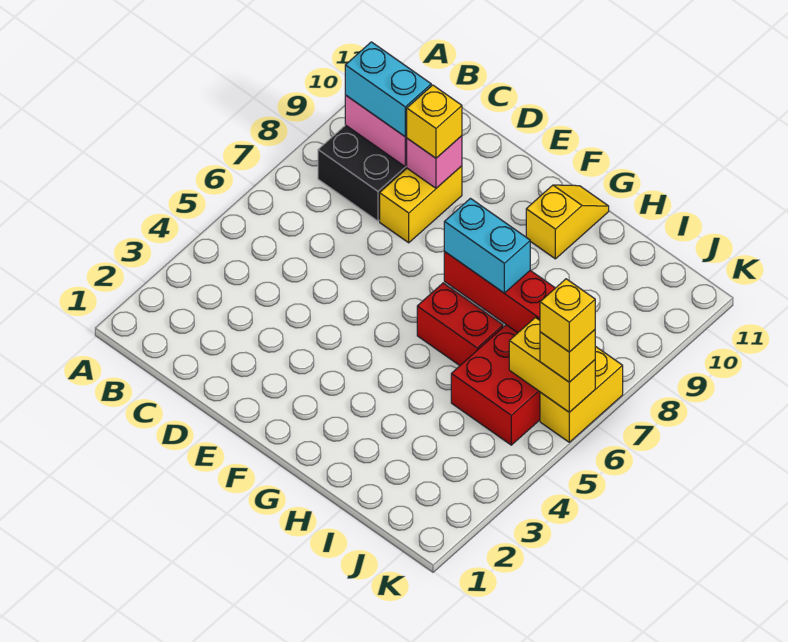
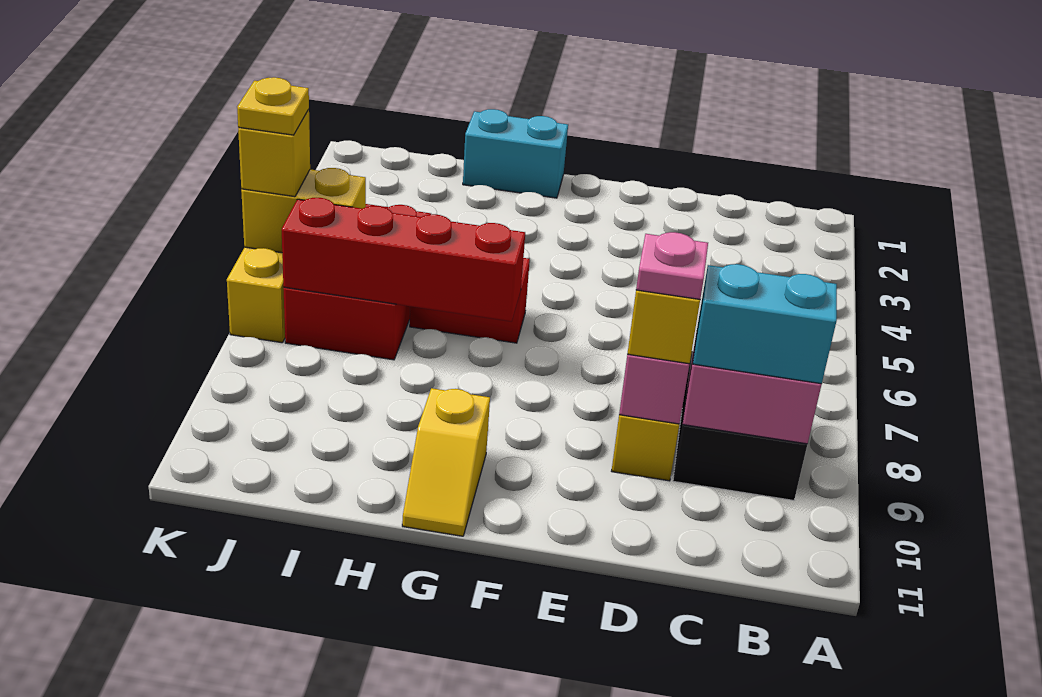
none -> pink 1x1 plate [636,232,708,299]
cyan 1x2 brick [444,198,530,293] -> cyan 1x2 brick moved to [463,109,568,198]
yellow 1x1 brick [540,279,595,352] -> yellow 1x1 plate [237,77,309,135]

